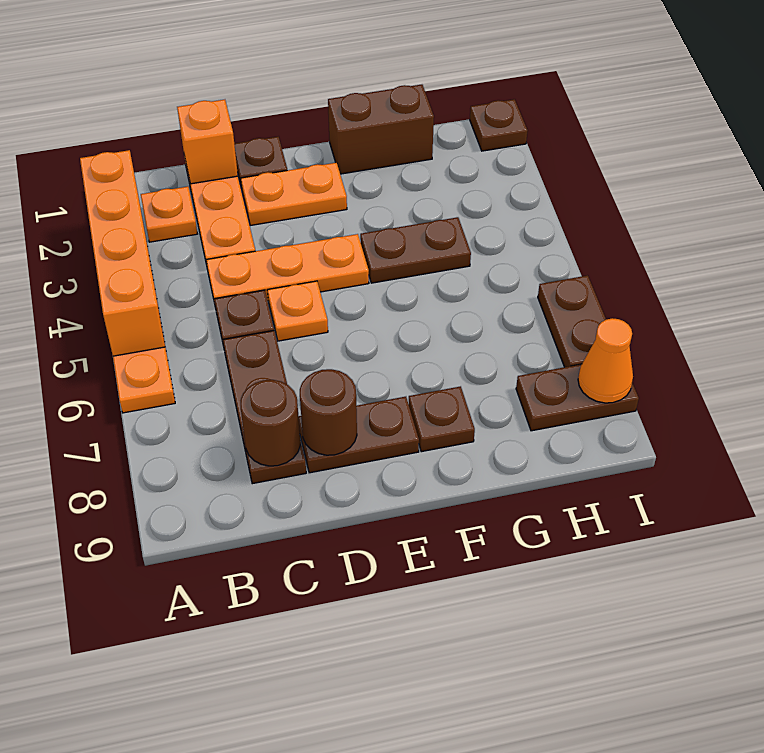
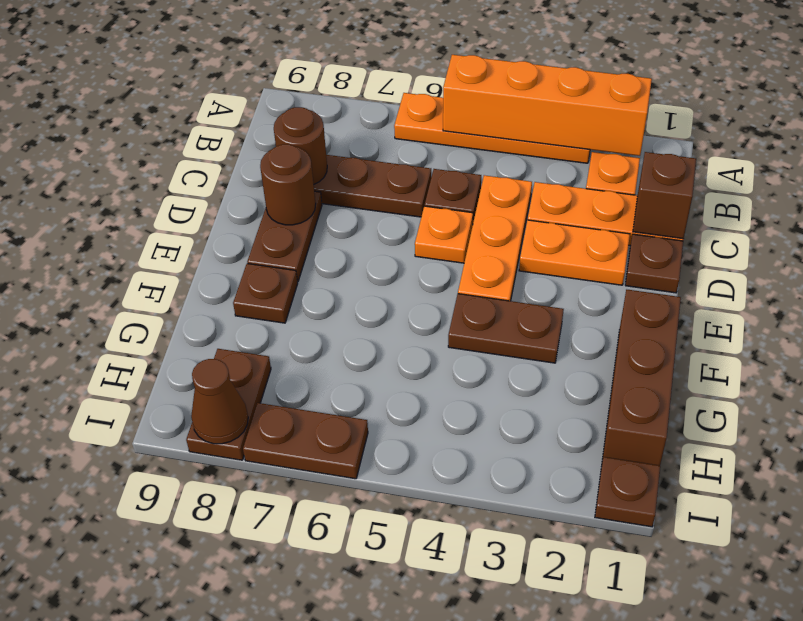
orange 1x1 brick [177,100,238,184] -> brown 1x1 brick [633,152,696,239]
orange 1x2 plate [241,163,347,225] -> orange 1x2 plate turned to [519,220,630,285]
brown 1x2 brick [328,85,434,174] -> brown 1x3 brick [602,290,681,466]
brown 1x2 plate [360,217,471,283] -> brown 1x2 plate turned to [448,294,564,363]
orange 1x1 cone [578,318,633,403] -> brown 1x1 cone [191,359,248,444]

